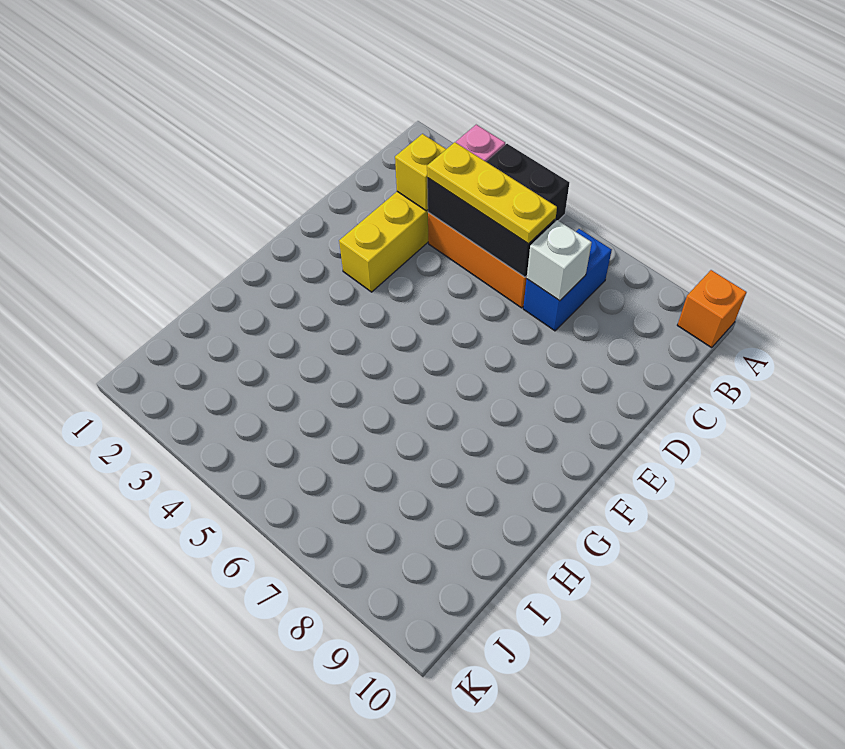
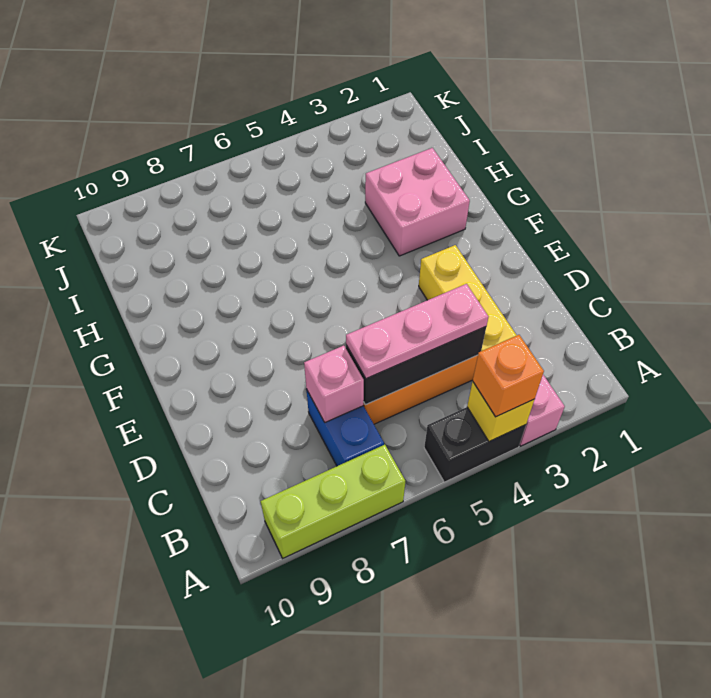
none -> lime 1x3 brick [261,445,405,558]
orange 1x1 brick [677,270,746,348] -> orange 1x1 brick moved to [473,335,544,417]
yellow 1x1 brick [395,134,446,211] -> yellow 1x1 brick moved to [467,382,534,441]
yellow 1x3 plate [427,142,557,244] -> pink 1x3 plate [346,284,488,379]
white 1x1 brick [527,220,592,301] -> pink 1x1 brick [304,346,364,422]
none -> pink 2x2 brick [365,148,470,256]

